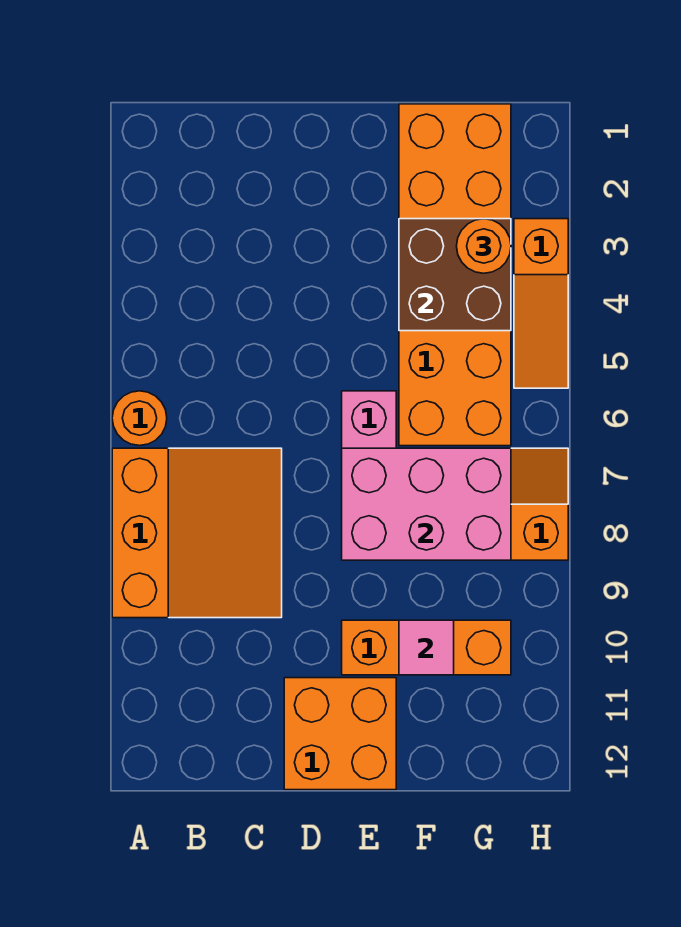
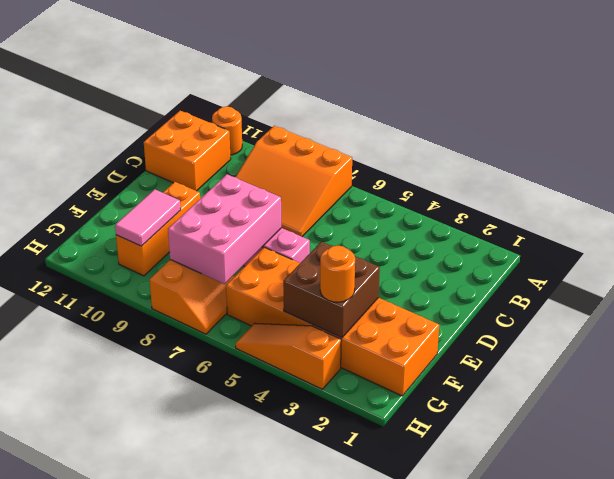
orange 1x1 round brick [112,391,167,446] -> orange 1x1 round brick moved to [212,107,242,155]
orange 2x2 brick [284,678,396,790] -> orange 2x2 brick moved to [144,111,231,191]
pink 1x1 tile [399,620,454,675] -> pink 1x2 tile [115,189,181,246]

